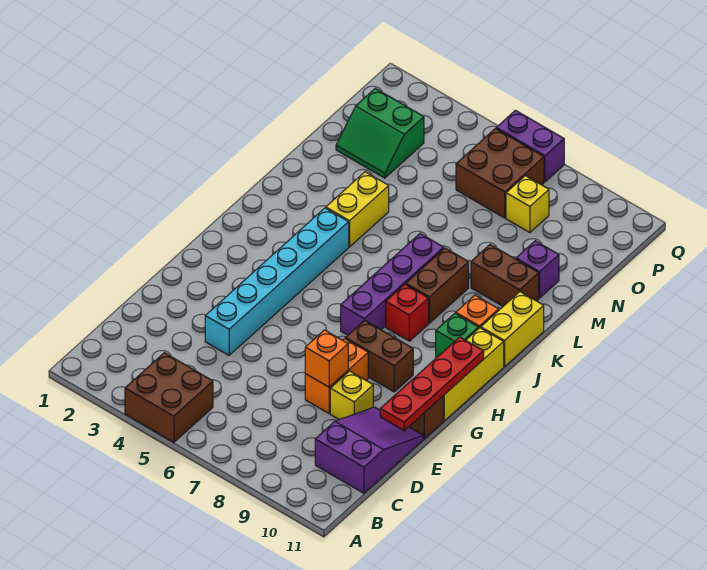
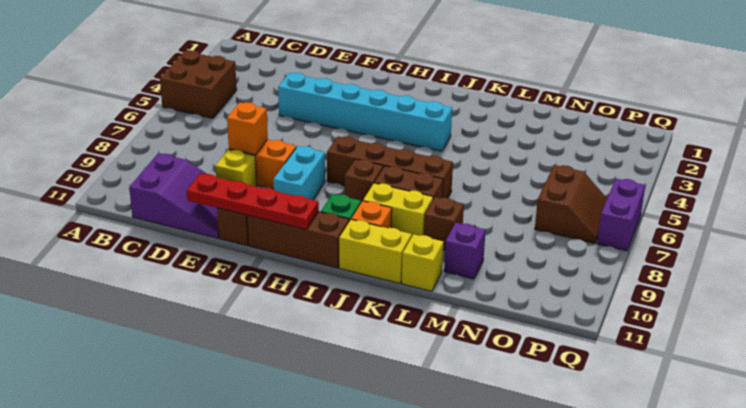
brown 1x2 brick [346,320,413,392] -> cyan 1x2 brick [273,146,325,200]
yellow 1x3 brick [443,328,504,421] -> brown 1x3 brick [247,212,349,268]
purple 1x4 brick [341,234,444,335] -> brown 1x4 brick [327,136,453,198]
red 1x1 brick [386,284,429,341] -> brown 1x1 brick [345,159,383,203]
yellow 1x2 brick [326,172,389,247] -> yellow 1x2 brick moved to [363,183,433,236]
brown 1x2 brick [471,245,539,306] -> brown 1x1 brick [424,197,464,250]
green 2x2 slope [336,88,424,178] -> none
brown 2x2 brick [456,129,544,218] -> brown 2x2 slope [535,165,607,243]
yellow 1x1 brick [506,176,549,233] -> yellow 1x1 brick moved to [402,234,444,291]

